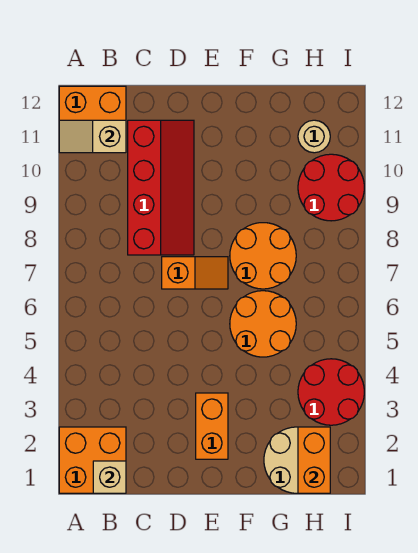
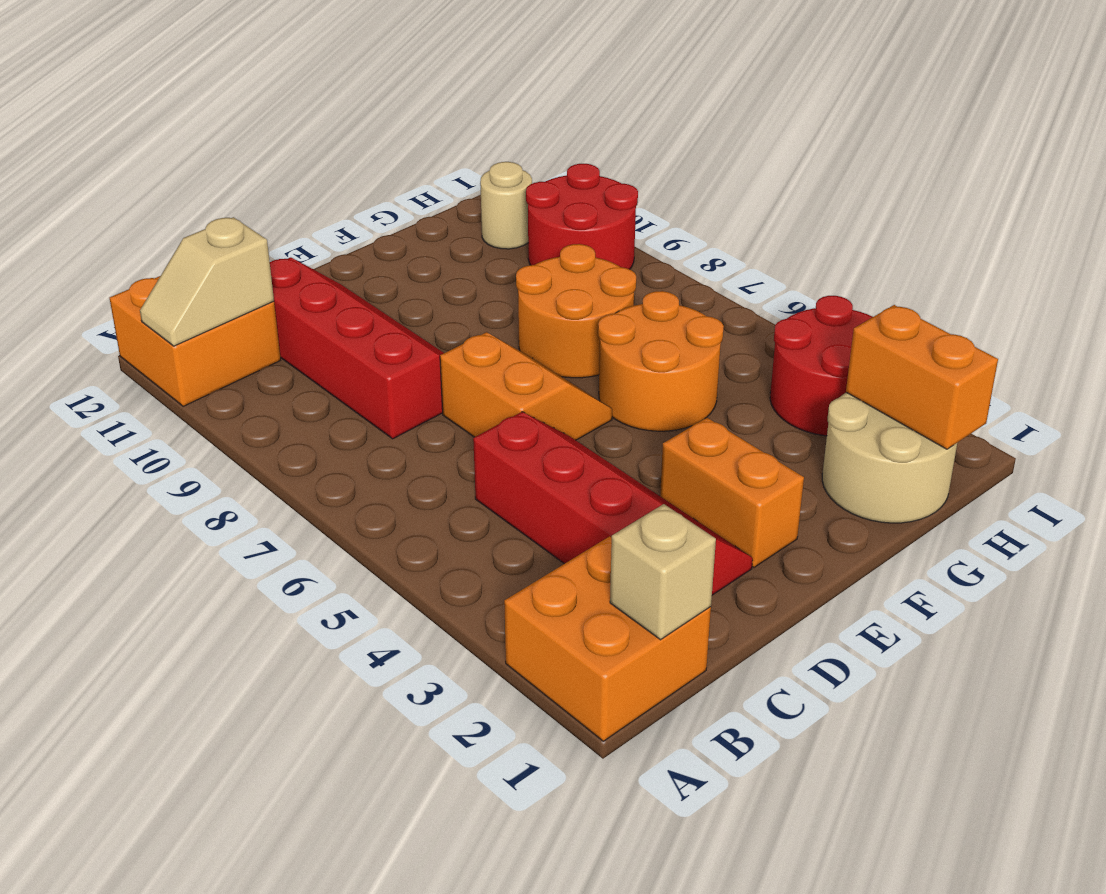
none -> red 2x4 slope [473,412,753,595]
orange 1x2 slope [162,257,228,289] -> orange 2x2 slope [440,332,612,440]

